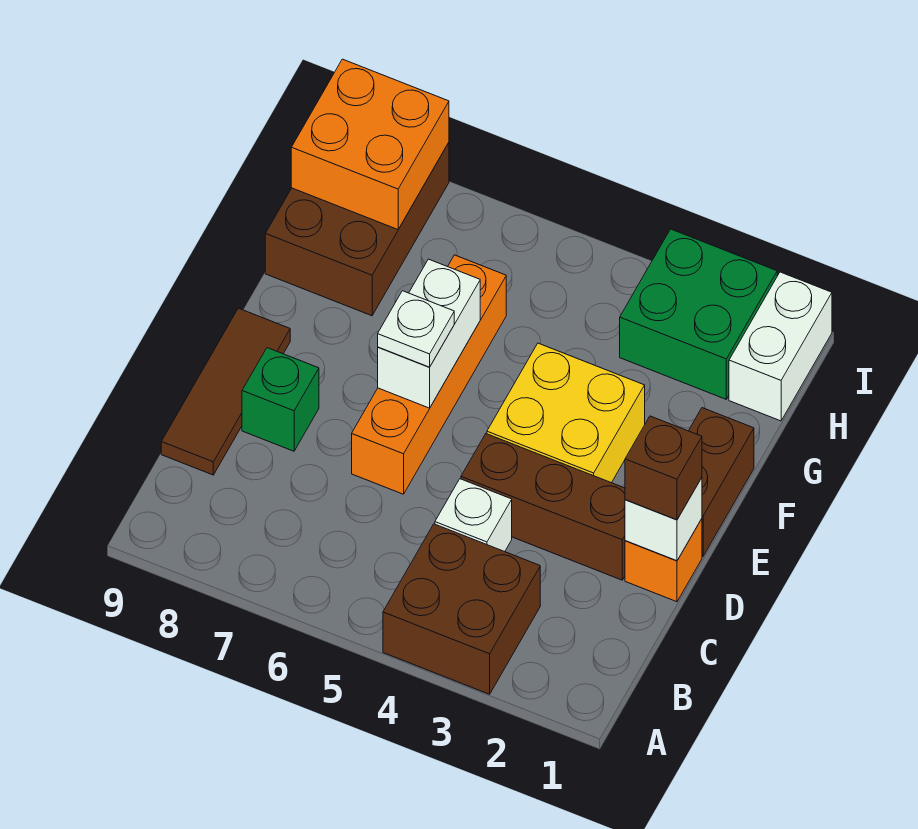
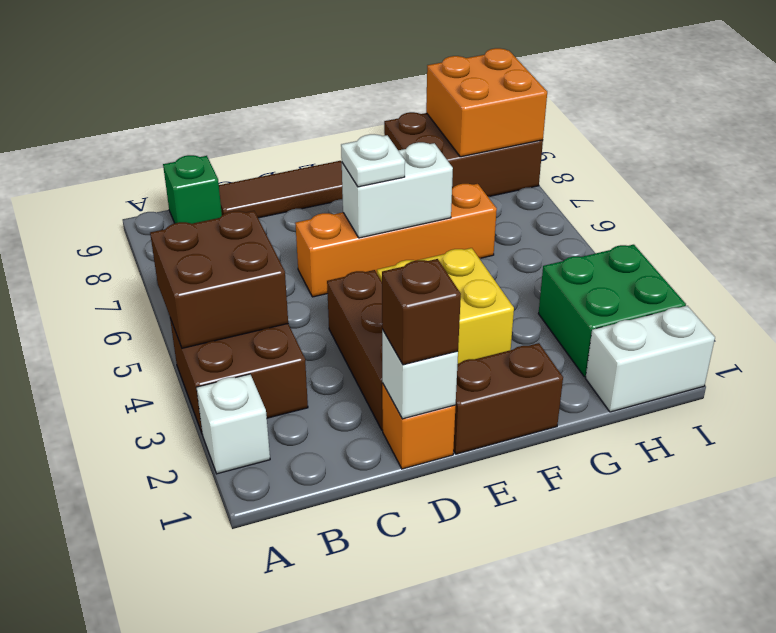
none -> brown 2x2 brick [150,211,288,348]
white 1x1 brick [435,479,512,552] -> white 1x1 brick moved to [196,374,270,474]
green 1x1 brick [242,348,319,451] -> green 1x1 brick moved to [163,155,222,224]

